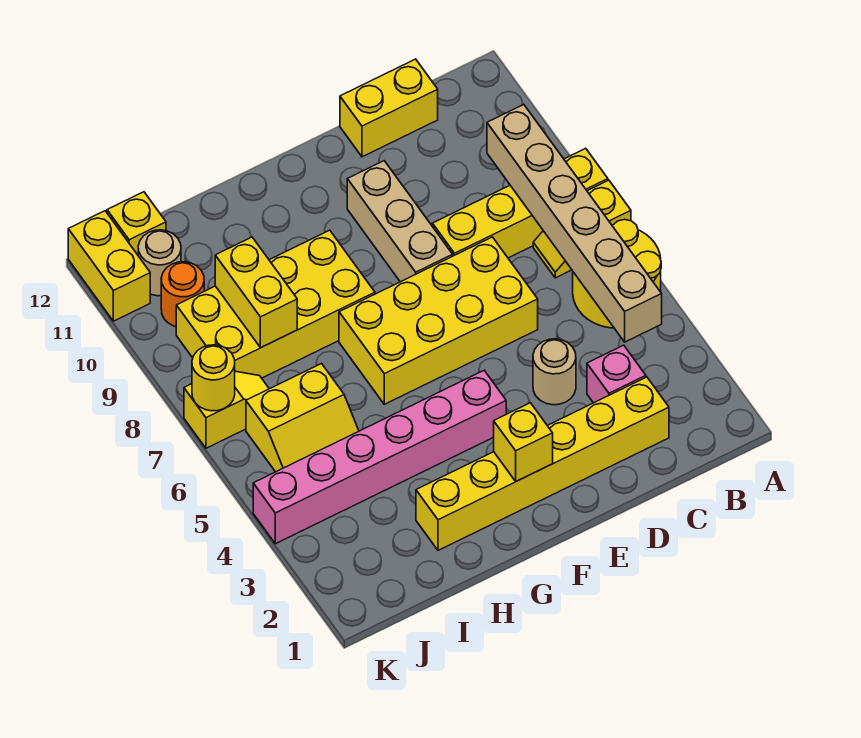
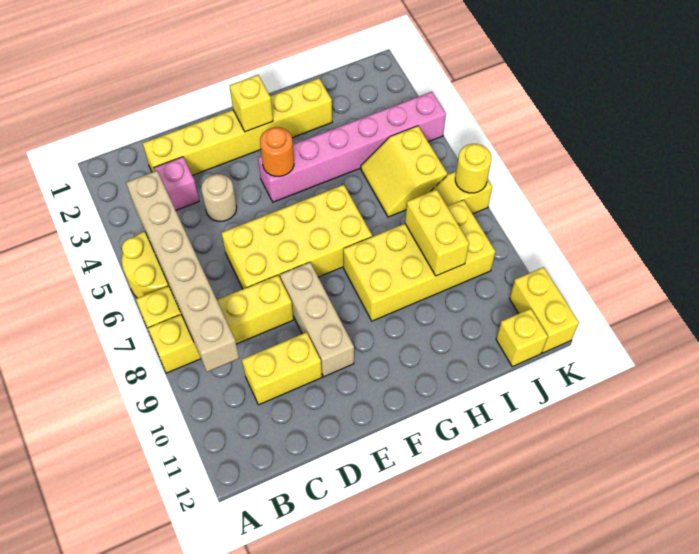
yellow 1x2 brick [340,59,438,157] -> yellow 1x2 brick moved to [242,332,322,405]
yellow 2x2 slope [246,364,359,472] -> yellow 2x2 slope turned to [361,126,447,217]
orange 1x1 round brick [161,262,204,327] -> orange 1x1 round brick moved to [260,127,294,177]
tan 1x1 round brick [138,230,181,296] -> none

